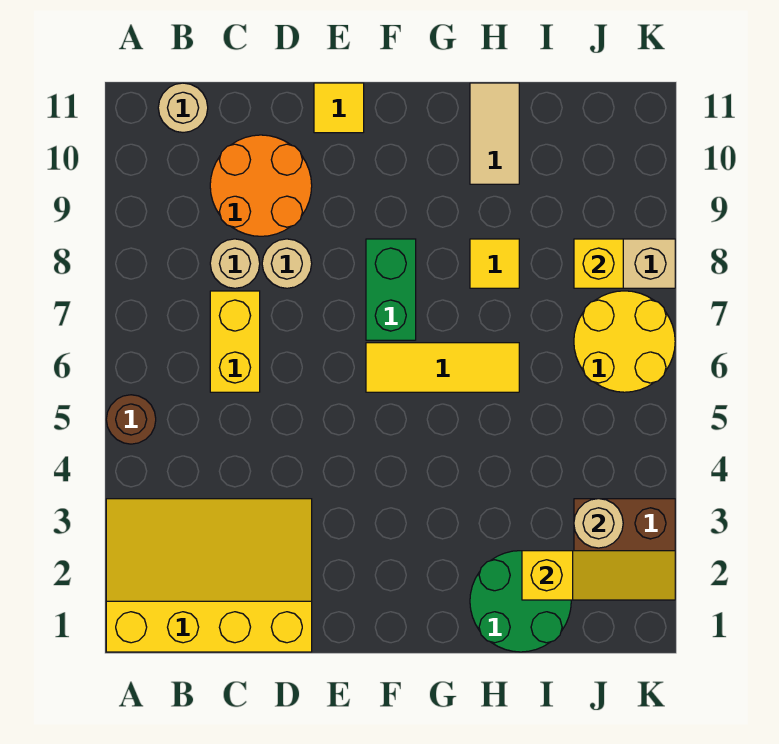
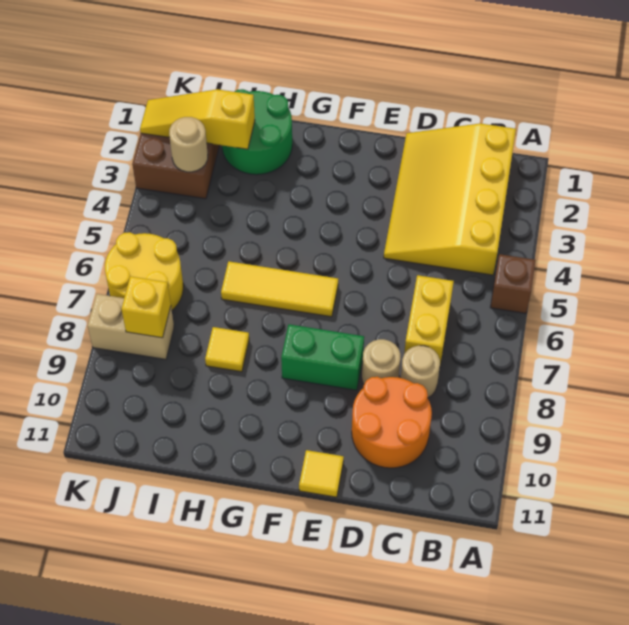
yellow 3x4 slope [106,499,312,652] -> yellow 3x4 slope turned to [384,123,516,275]
brown 1x1 round brick [106,395,156,444] -> brown 1x1 brick [490,254,536,313]
tan 1x1 round brick [158,83,208,132] -> none
green 1x2 brick [366,239,416,340] -> green 1x2 brick turned to [281,324,364,390]
tan 1x2 tile [470,83,519,184] -> none

